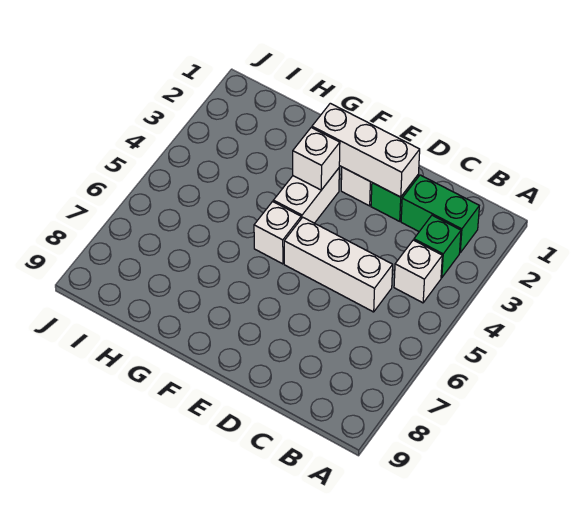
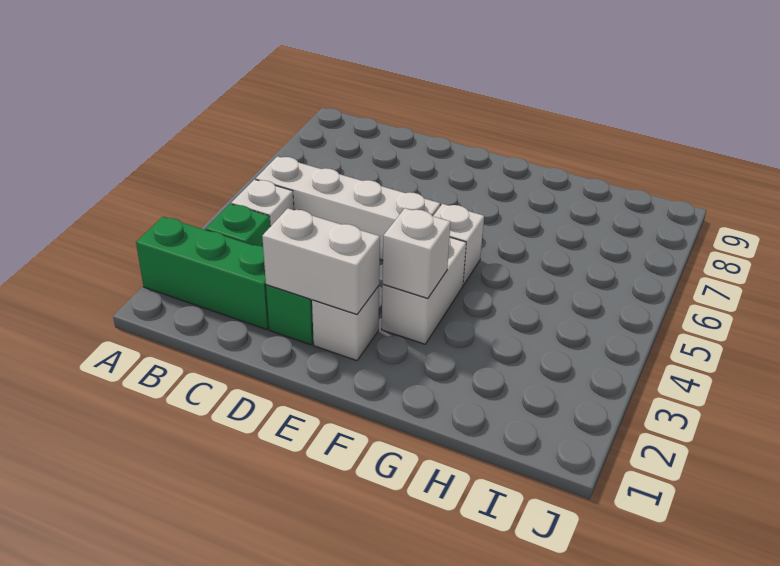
green 1x2 brick [401,175,479,253] -> green 1x3 brick [136,217,269,330]
white 1x3 brick [284,217,393,312] -> white 1x4 brick [256,156,440,260]
white 1x3 brick [312,103,420,197] -> white 1x2 brick [262,208,380,314]

